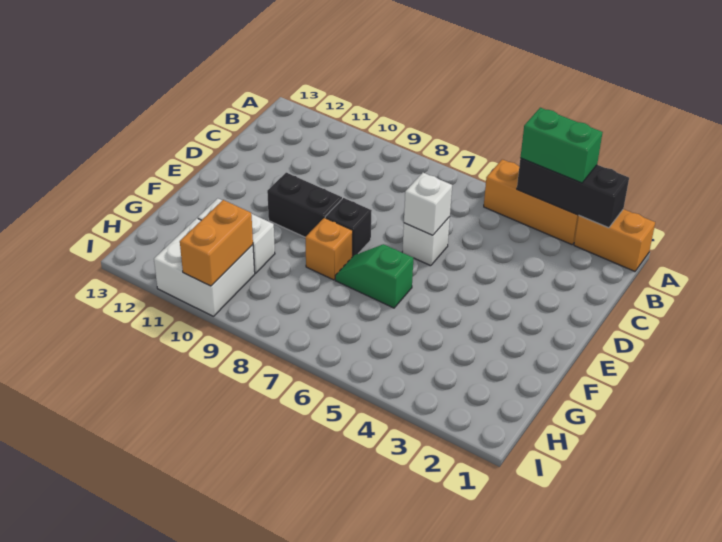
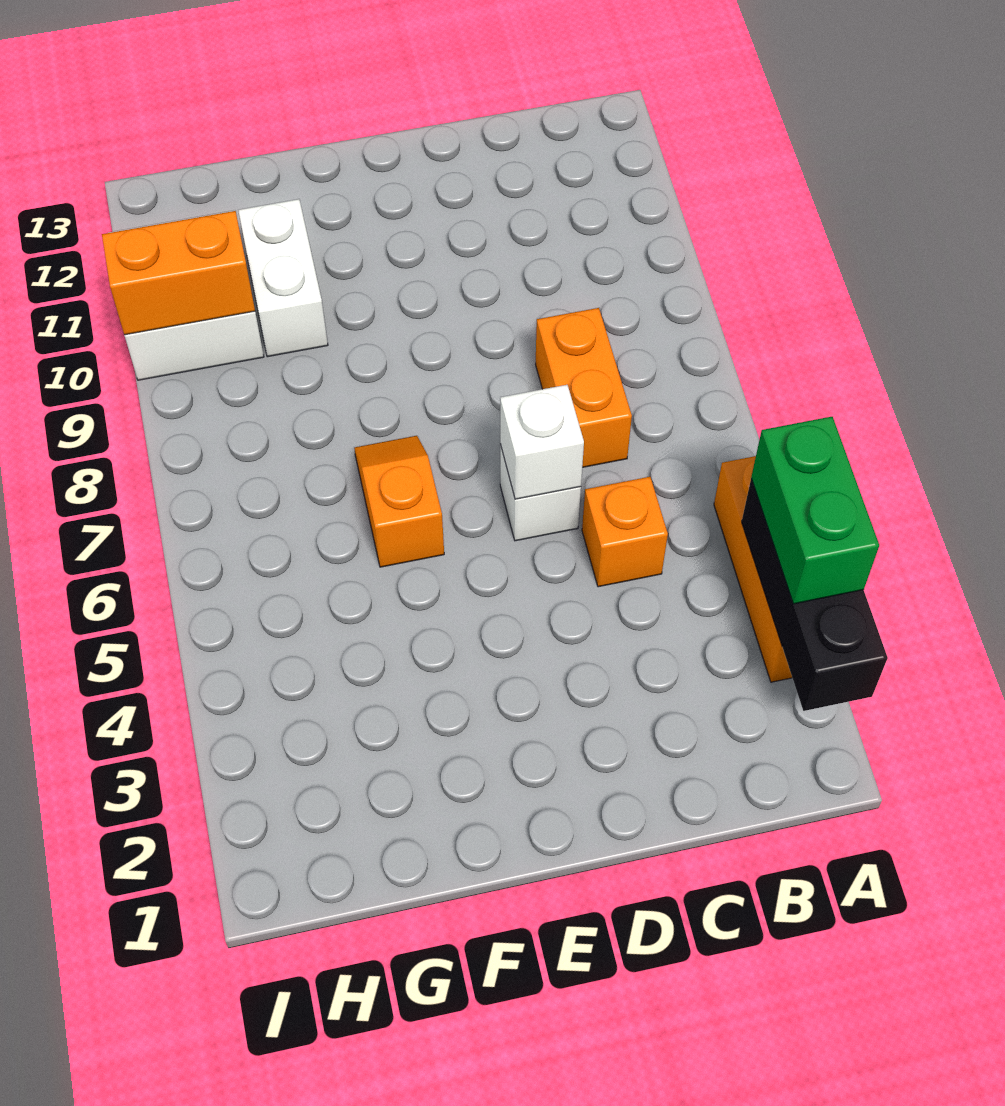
orange 1x2 brick [574,209,655,271] -> orange 1x2 brick moved to [536,308,632,467]
black 1x1 brick [325,198,372,257] -> none
black 1x2 brick [267,173,342,237] -> none
green 1x2 slope [335,244,413,308] -> orange 1x2 slope [354,436,444,567]
orange 1x1 brick [305,218,353,280] -> orange 1x1 brick moved to [582,477,668,587]

